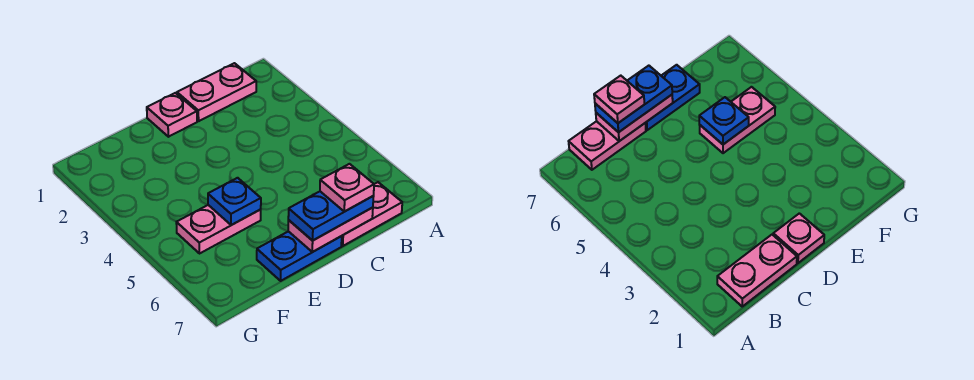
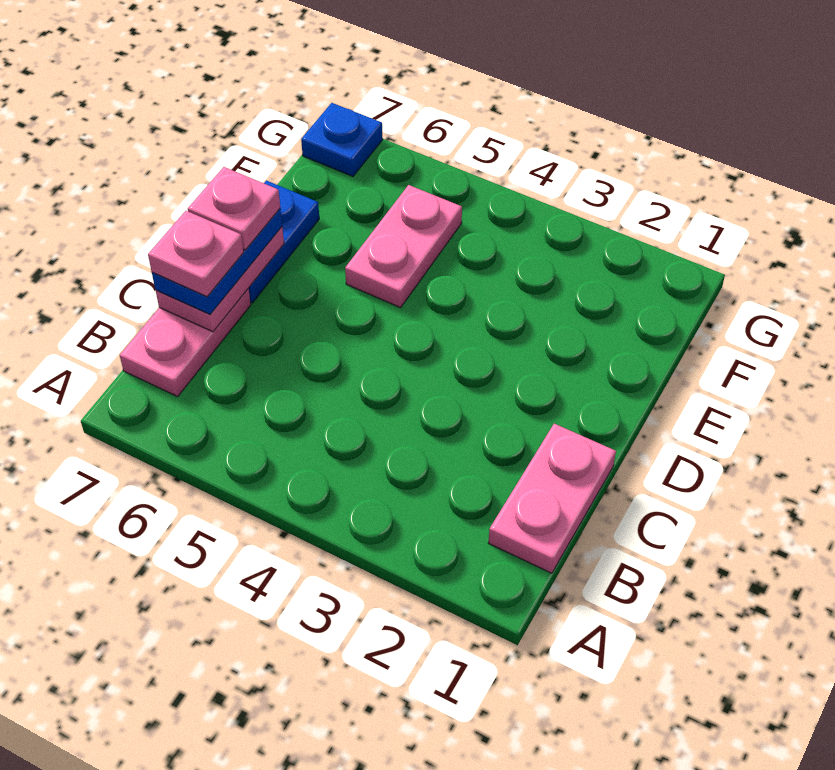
pink 1x1 plate [147,93,197,137] -> pink 1x1 plate moved to [188,167,280,250]
blue 1x1 plate [208,178,261,225] -> blue 1x1 plate moved to [301,103,383,176]

